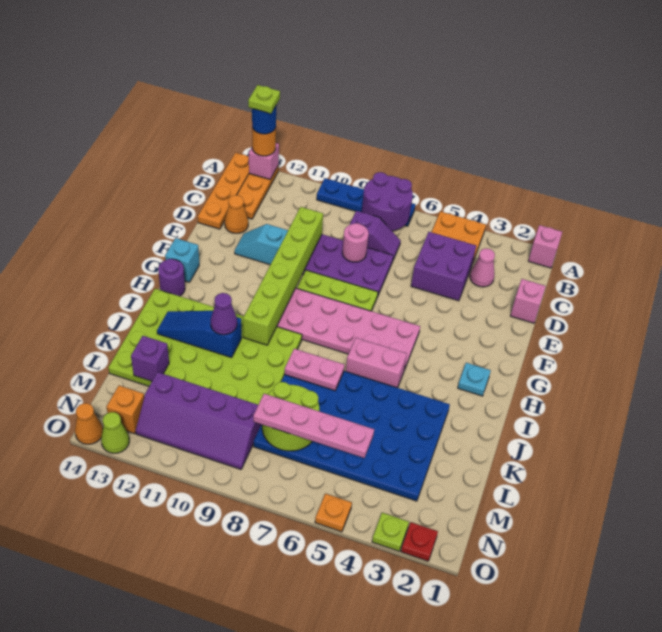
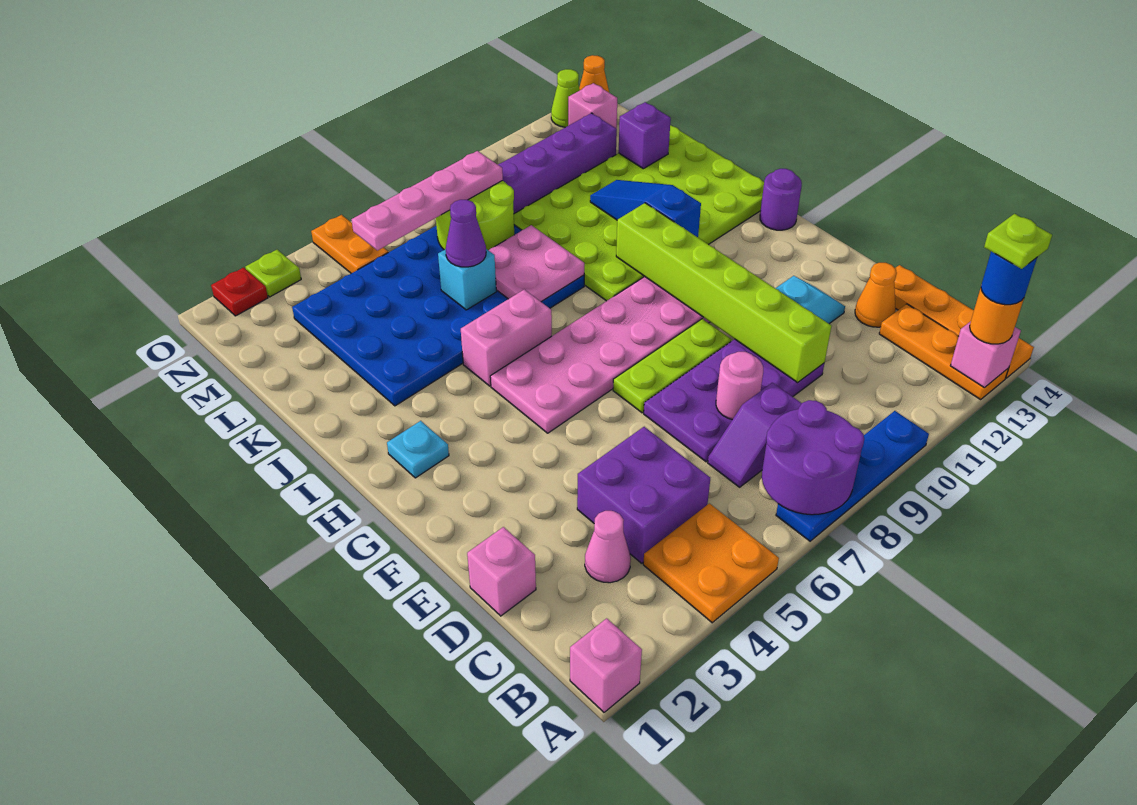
cyan 1x1 brick [165,238,199,282] -> cyan 1x1 brick moved to [438,249,496,310]
pink 1x2 plate [284,349,345,391] -> pink 2x2 plate [489,225,584,302]
blue 1x3 slope [157,311,242,358] -> blue 1x3 slope turned to [590,180,701,237]
purple 1x1 cone [211,293,237,335] -> purple 1x1 cone moved to [446,200,486,267]
orange 1x1 brick [107,386,144,434] -> pink 1x1 brick [568,83,617,129]
orange 1x1 plate [315,494,352,532] -> orange 1x2 plate [311,215,388,273]

